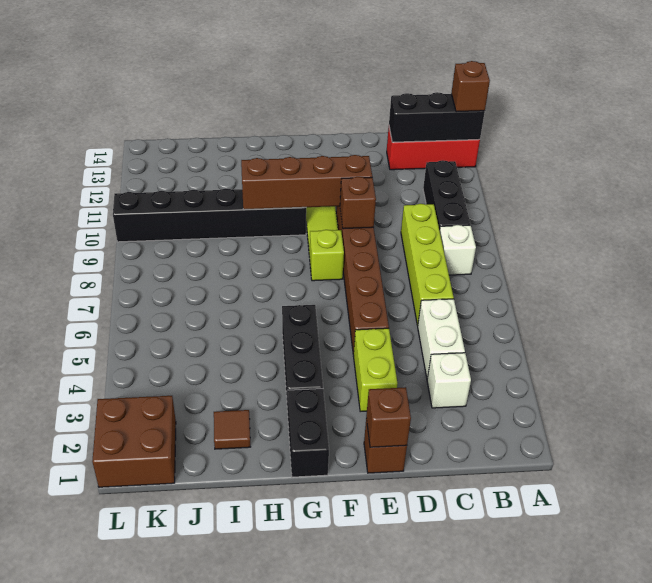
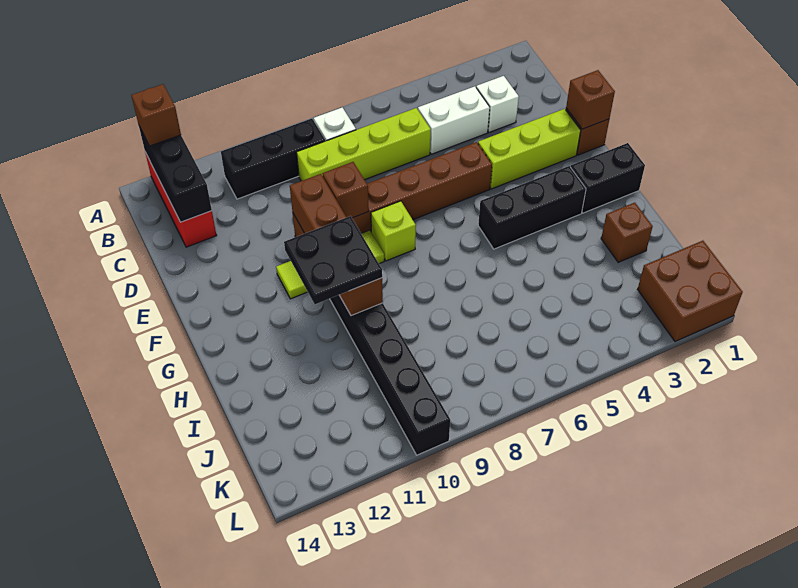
lime 1x2 brick [354,328,397,412] -> lime 1x3 brick [478,109,581,189]
none -> black 2x2 plate [284,216,382,304]
brown 1x1 tile [214,410,250,449] -> brown 1x1 brick [601,203,653,262]

